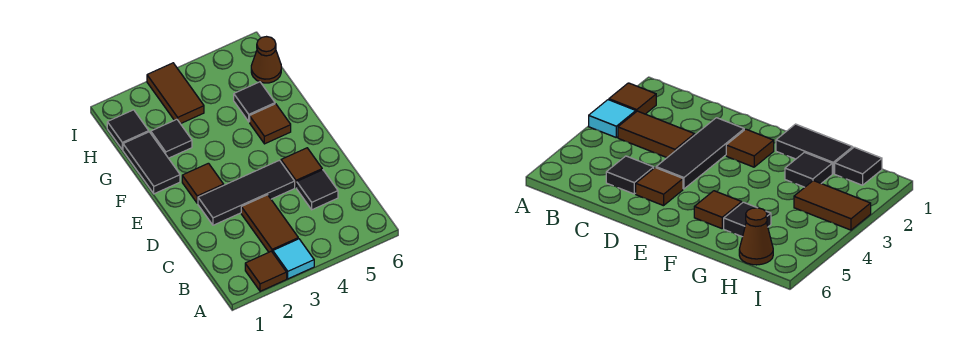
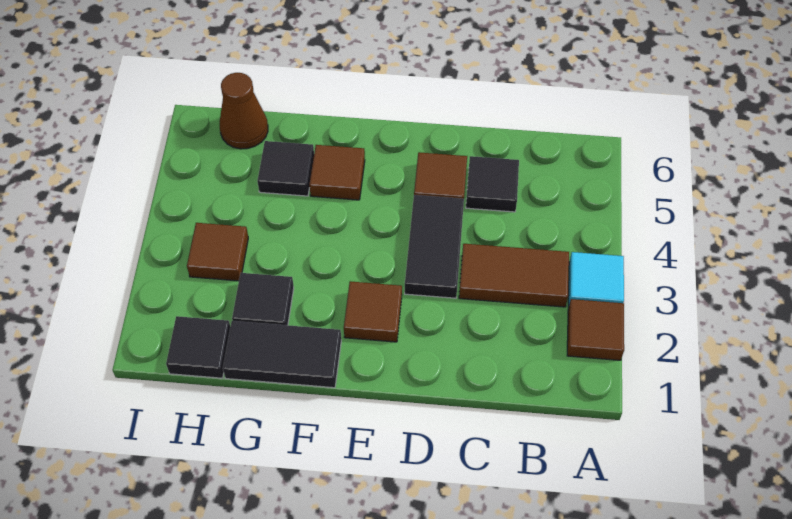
black 1x3 tile [198,160,295,225] -> black 1x2 tile [405,195,464,298]
brown 1x2 tile [147,63,204,124] -> brown 1x1 tile [187,223,248,281]

